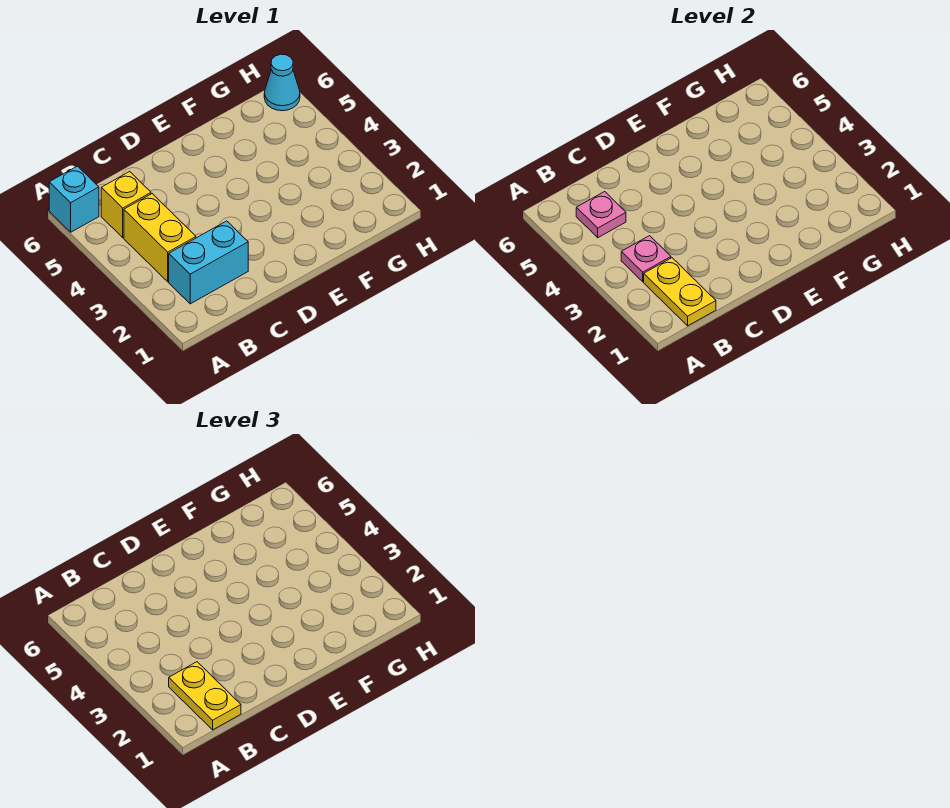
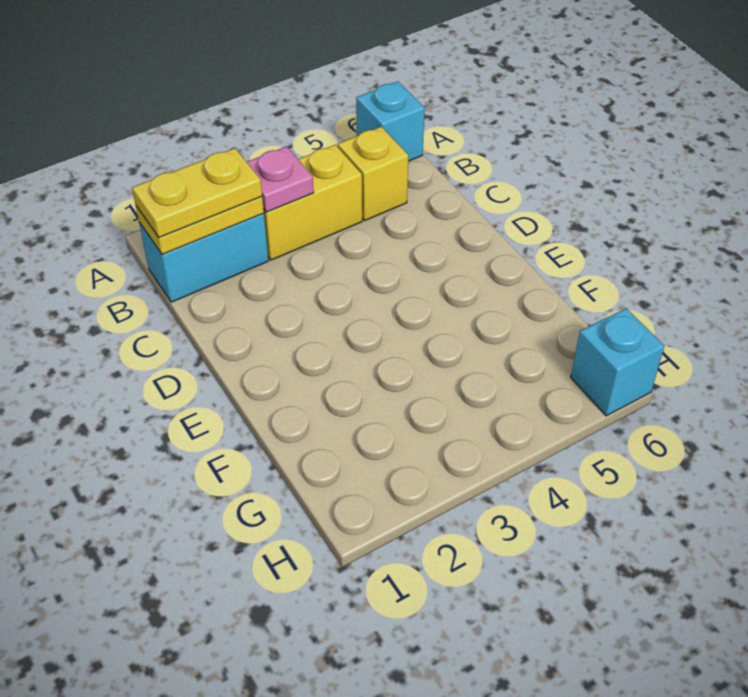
cyan 1x2 brick [169,221,248,304] -> cyan 1x2 brick turned to [139,214,268,302]
pink 1x1 plate [576,192,626,238] -> none
cyan 1x1 cone [264,54,300,111] -> cyan 1x1 brick [571,308,664,416]

